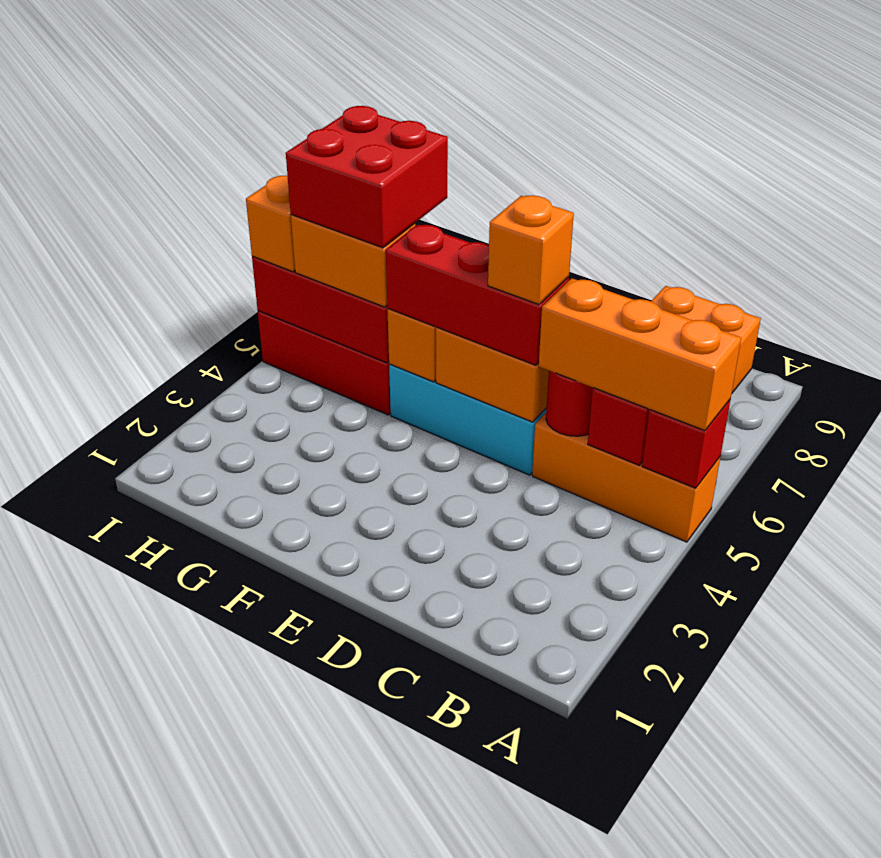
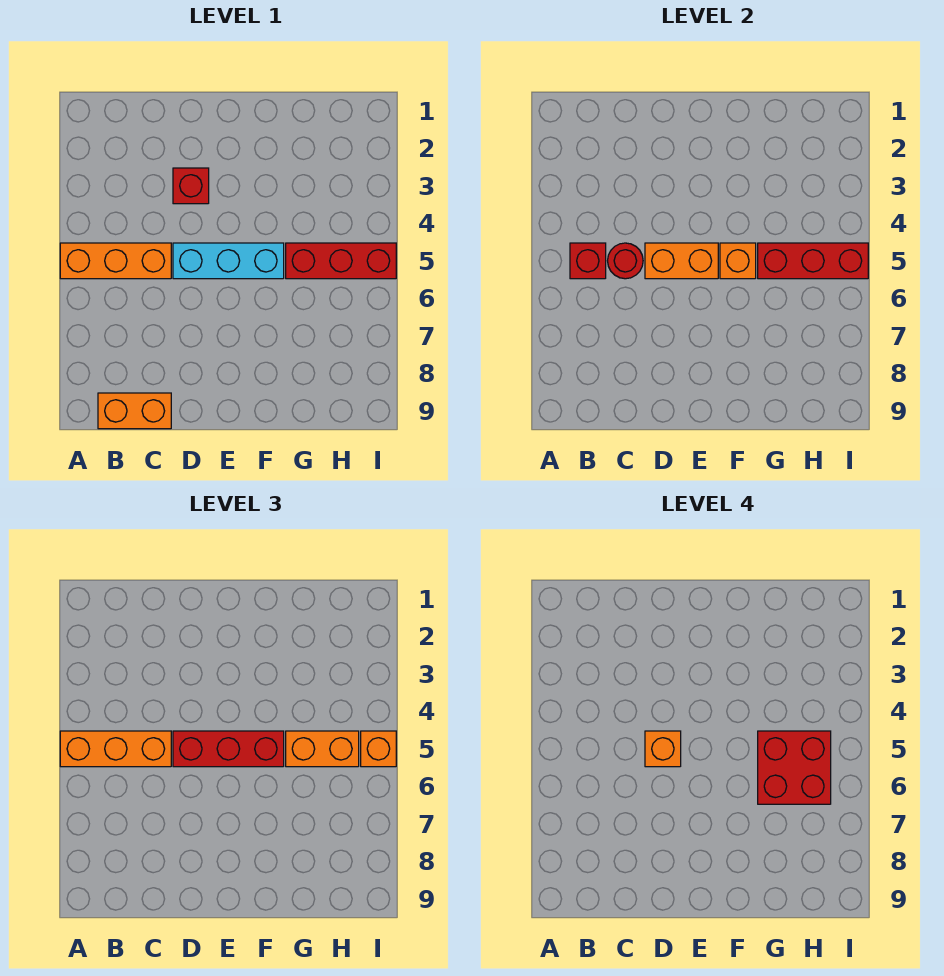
red 1x1 brick [642,399,731,488] -> red 1x1 brick moved to [173,168,209,204]

